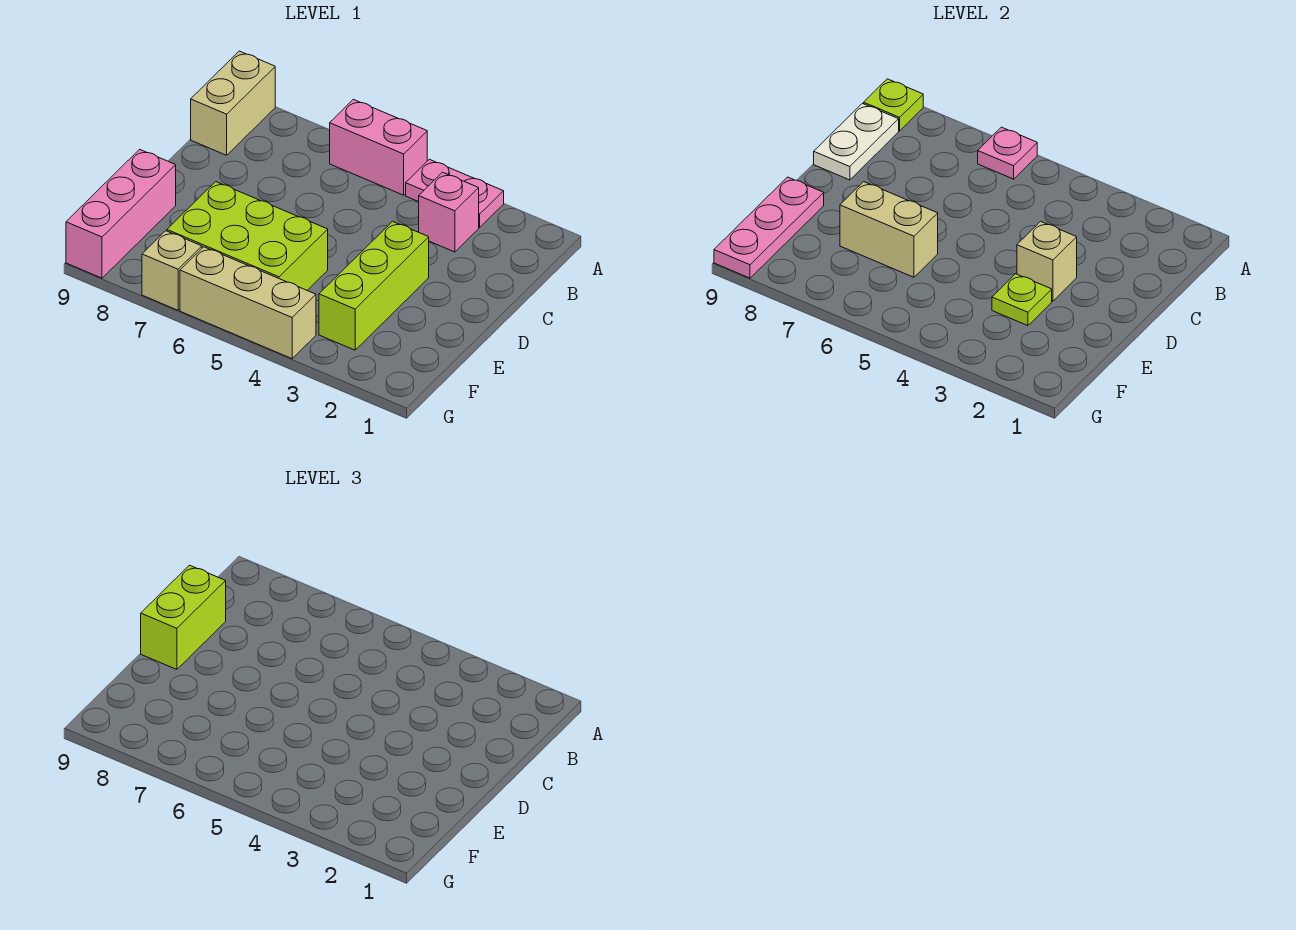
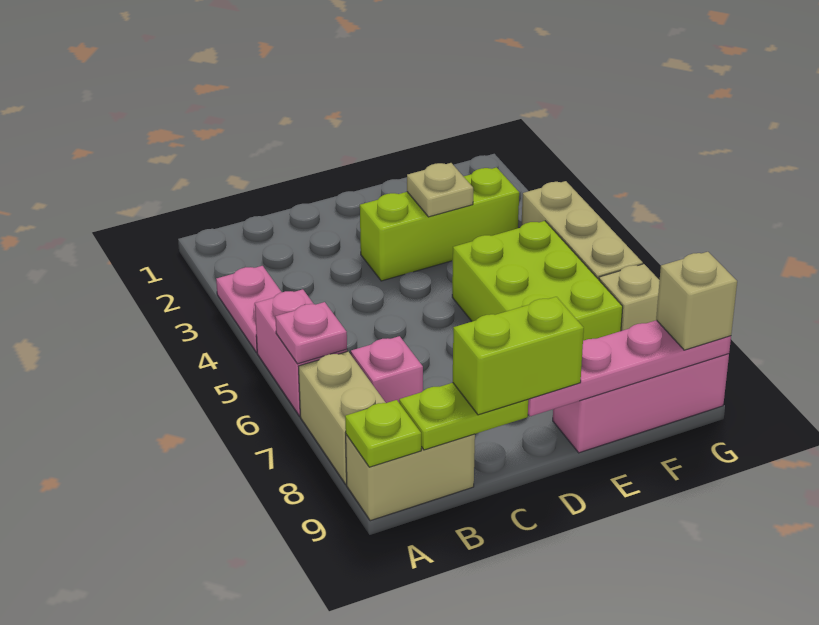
pink 1x1 brick [419,172,479,252] -> pink 1x1 brick moved to [351,336,423,403]
white 1x2 plate [814,104,899,180] -> lime 1x2 plate [399,383,528,450]
tan 1x1 brick [1017,221,1077,301] -> tan 1x1 brick moved to [656,252,737,350]
lime 1x1 plate [992,274,1052,326] -> tan 1x1 plate [407,163,473,217]
tan 1x2 brick [840,182,938,277] -> tan 1x2 brick moved to [299,351,386,484]
pink 1x3 plate [714,177,824,278] -> pink 1x4 plate [528,320,731,416]

